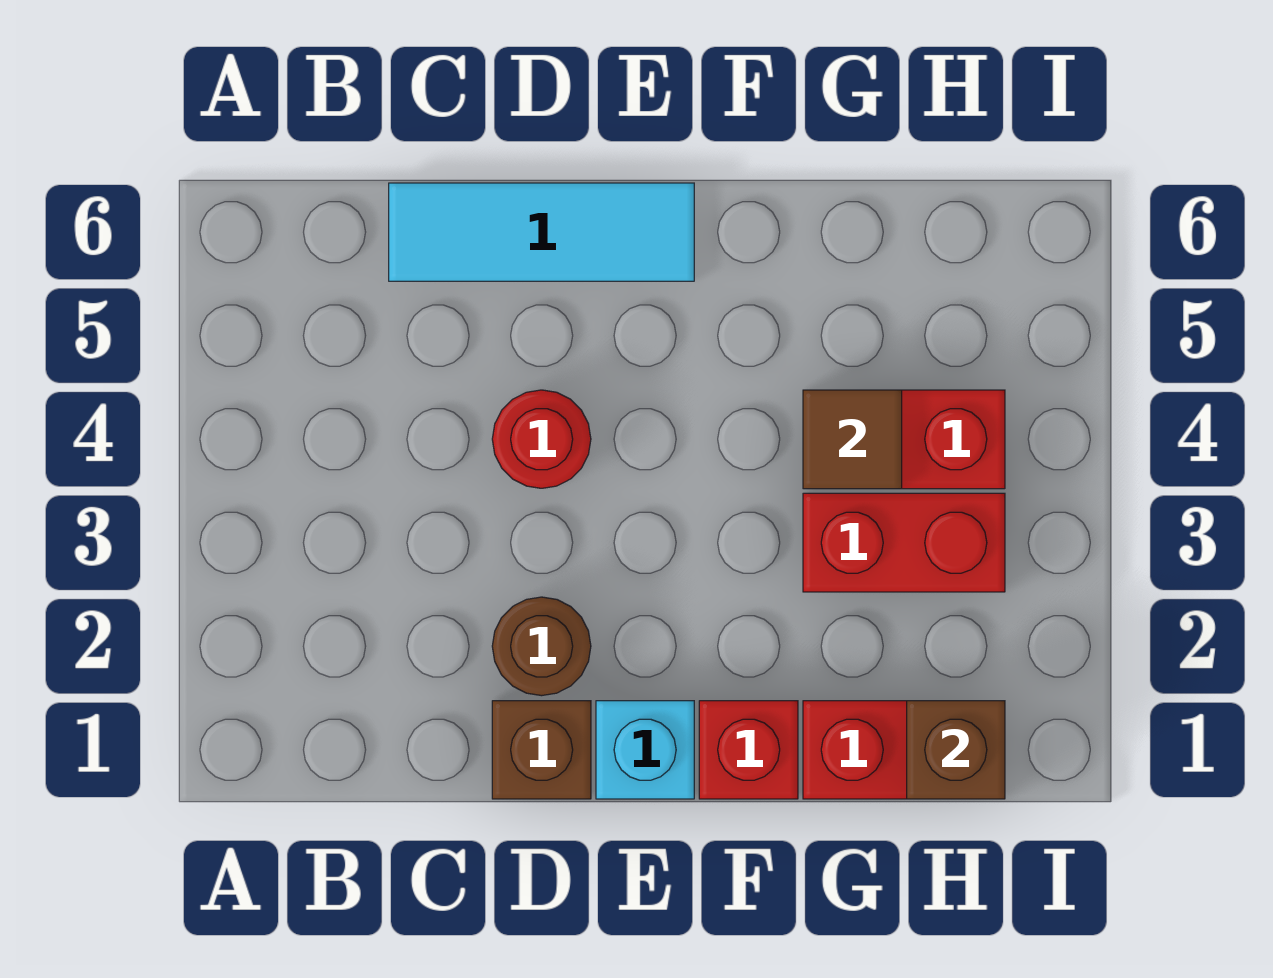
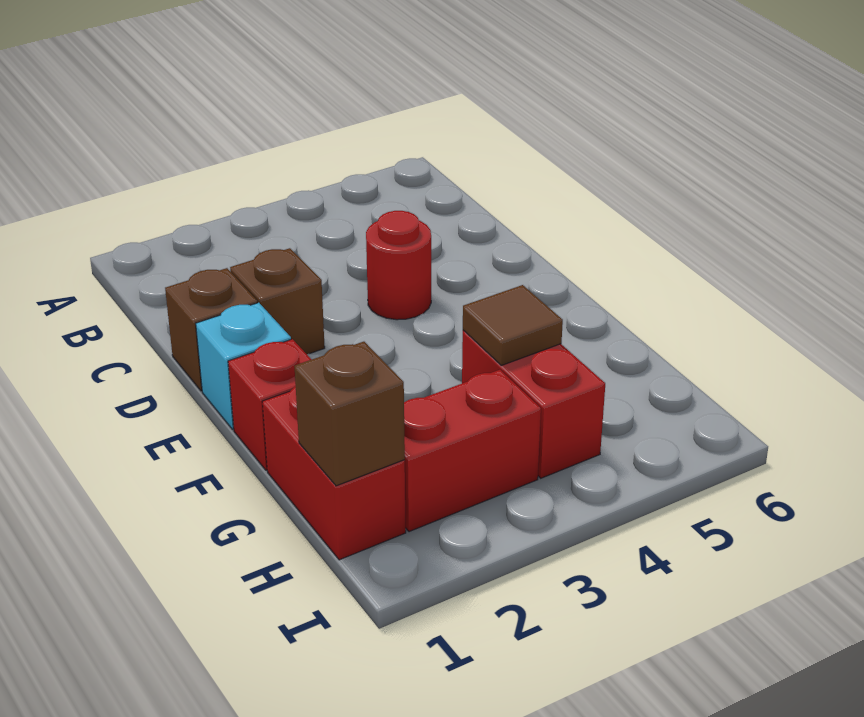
cyan 1x3 tile [389,183,694,281] -> none
brown 1x1 round brick [492,597,591,696] -> brown 1x1 brick [230,248,325,354]
red 1x2 brick [803,493,1005,592] -> red 1x2 brick turned to [404,370,541,532]

